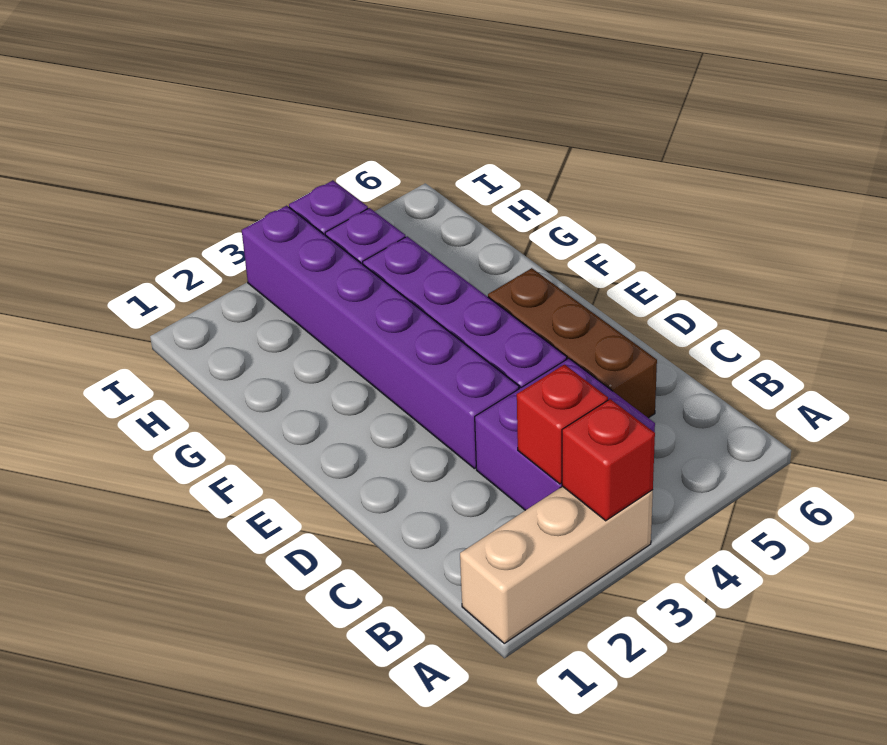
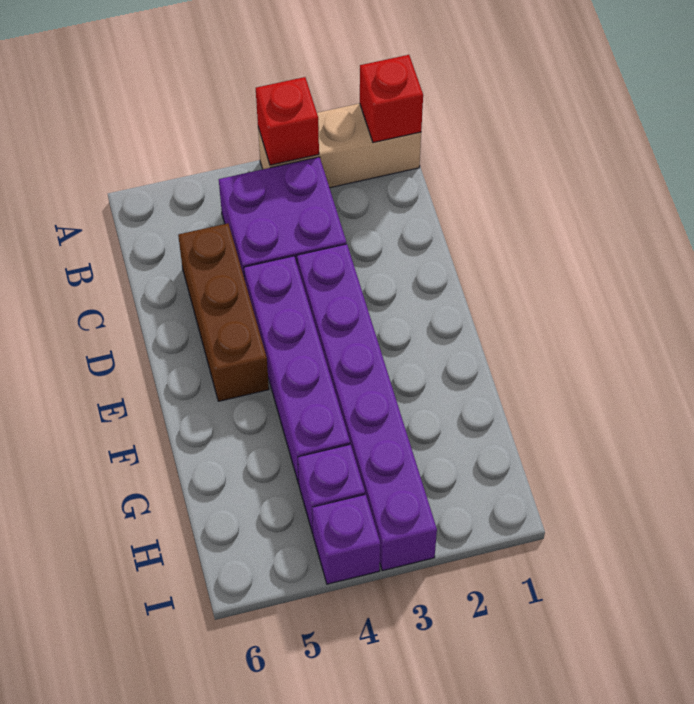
red 1x1 brick [517,365,608,484] -> red 1x1 brick moved to [360,55,423,143]

